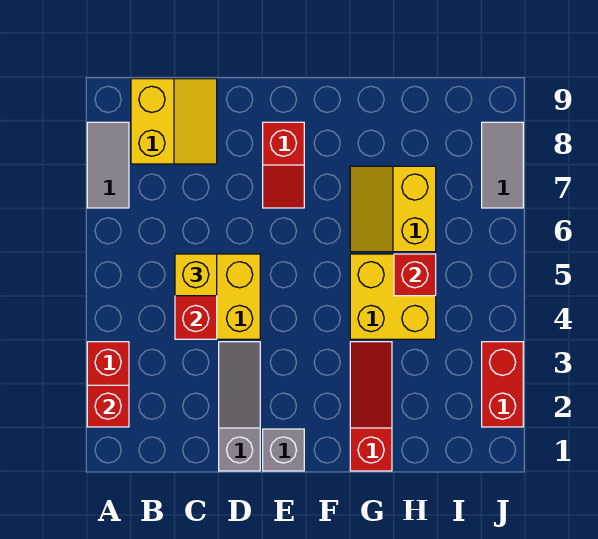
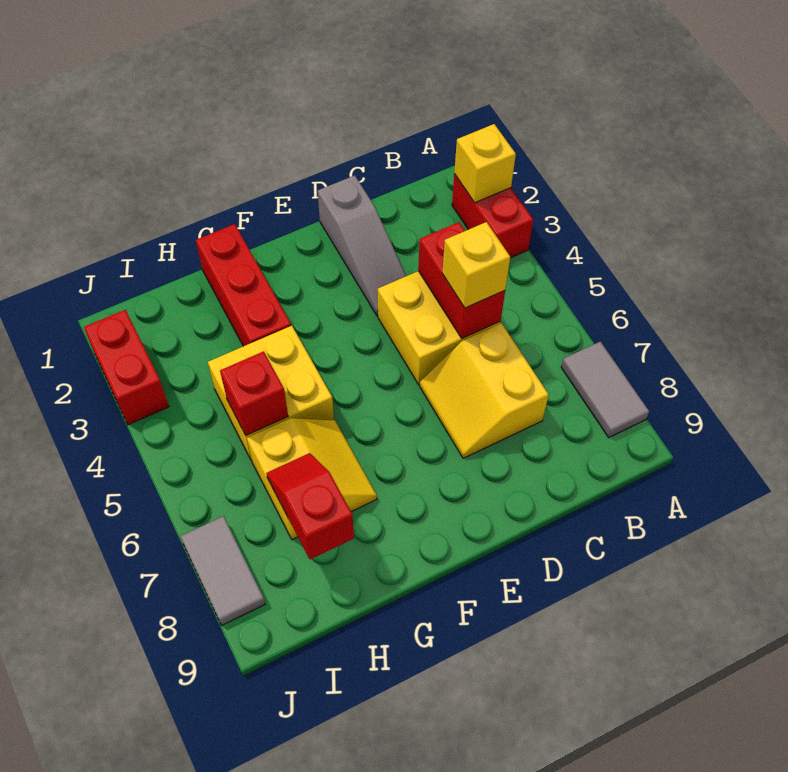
red 1x1 brick [87,385,129,427] -> yellow 1x1 brick [454,124,516,203]
yellow 2x2 slope [131,79,217,164] -> yellow 2x2 slope moved to [420,323,549,458]
grey 1x1 brick [263,429,304,471] -> none
red 1x2 slope [263,122,304,208] -> red 1x2 slope moved to [266,453,354,559]
red 1x3 slope [350,342,392,471] -> red 1x3 brick [196,224,291,346]

